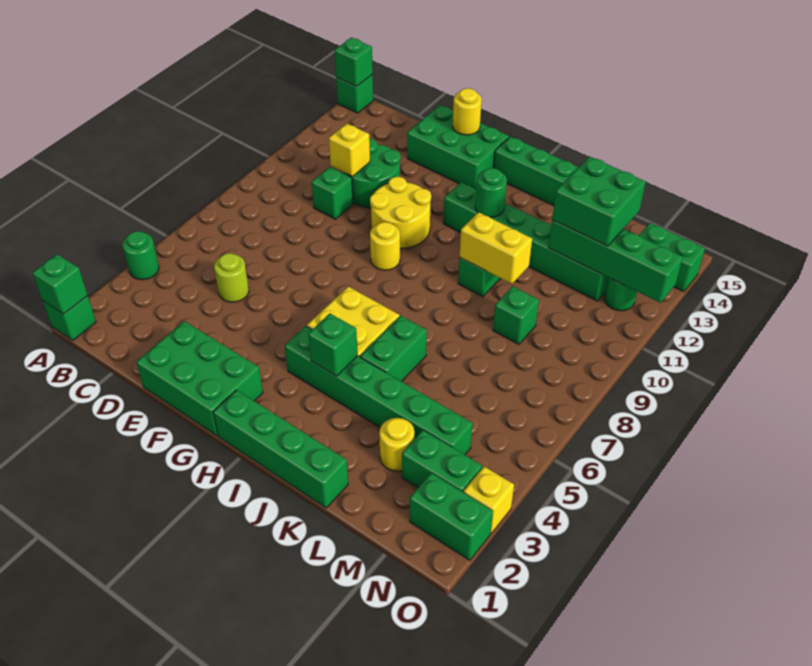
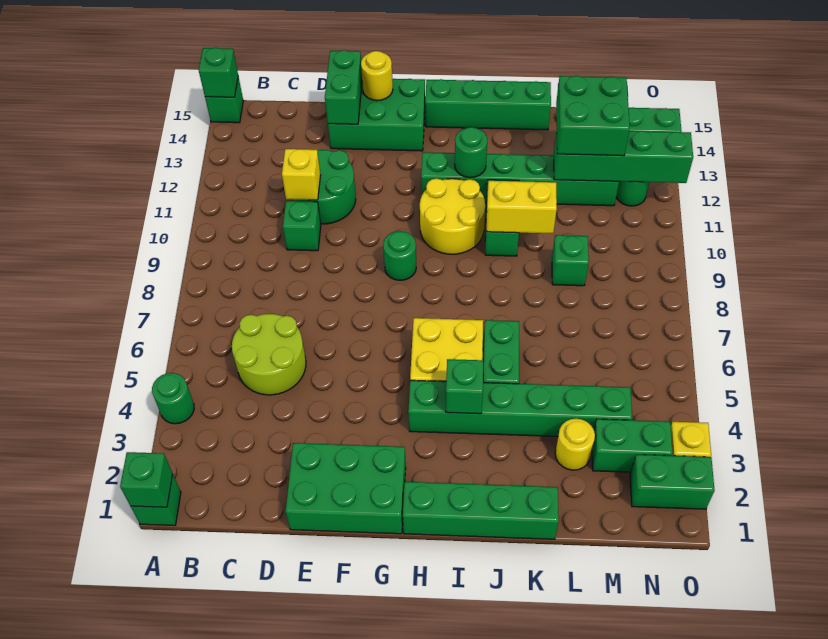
lime 1x1 round brick [214,253,249,302] -> lime 2x2 round brick [232,314,306,395]
none -> green 1x2 brick [325,50,362,124]
yellow 2x2 round brick [370,177,431,249] -> yellow 2x2 round brick moved to [420,179,485,254]
yellow 1x1 round brick [370,222,400,270] -> green 1x1 round brick [383,231,416,280]

